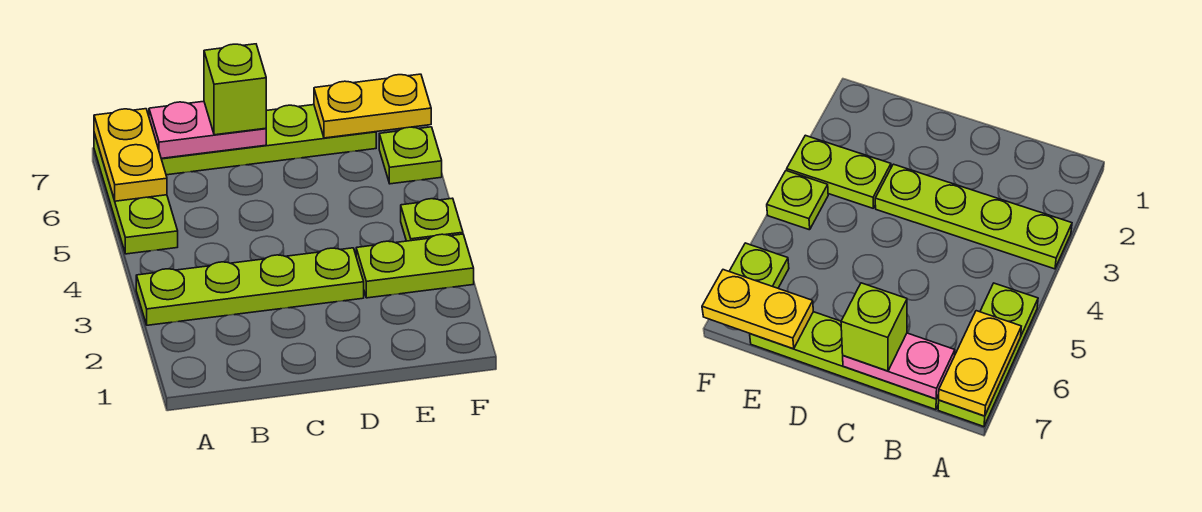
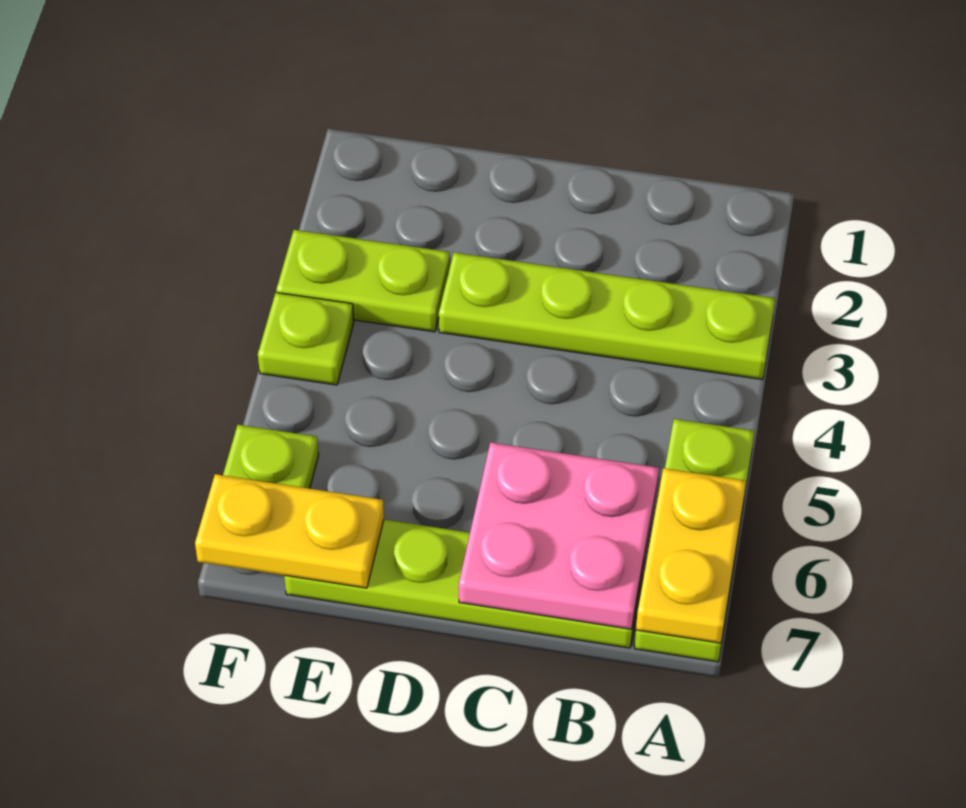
pink 1x2 plate [149,101,266,158] -> pink 2x2 plate [459,442,659,629]
lime 1x1 brick [204,44,266,135] -> none

